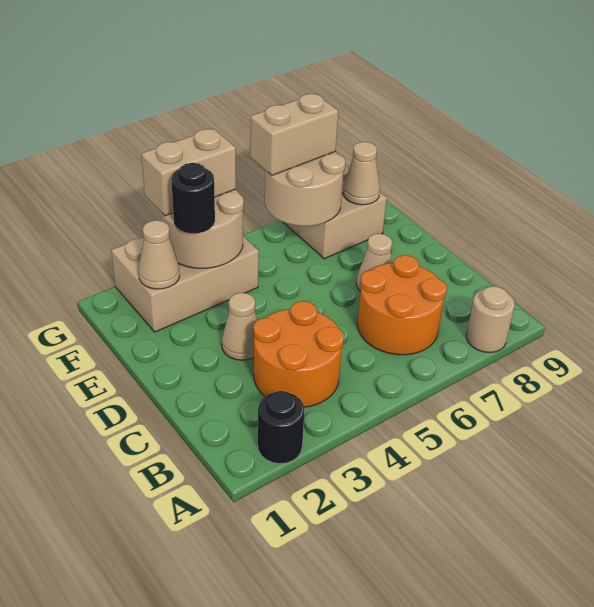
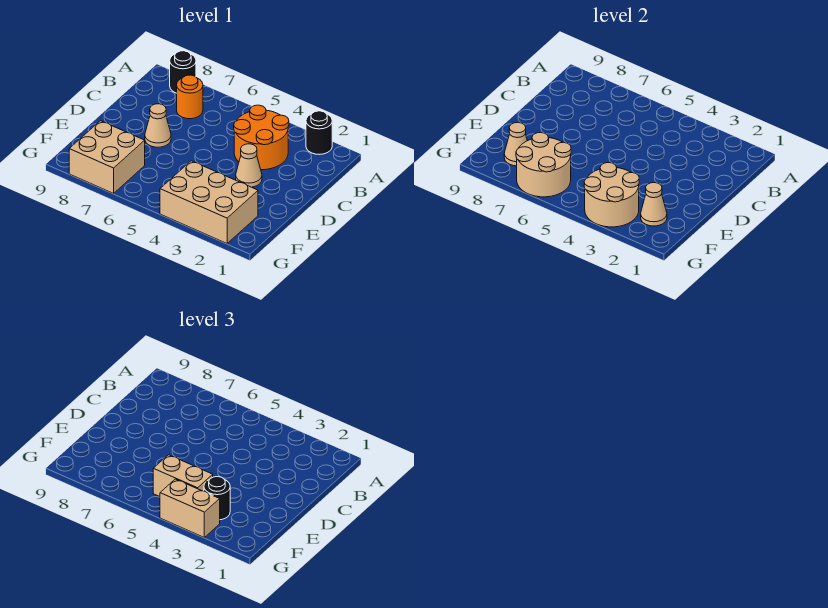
tan 1x1 round brick [466,286,515,353] -> black 1x1 round brick [170,51,196,93]
orange 2x2 round brick [357,255,447,355] -> orange 1x1 round brick [177,75,203,119]
tan 1x2 brick [250,94,338,175] -> tan 1x2 brick moved to [153,455,213,497]

